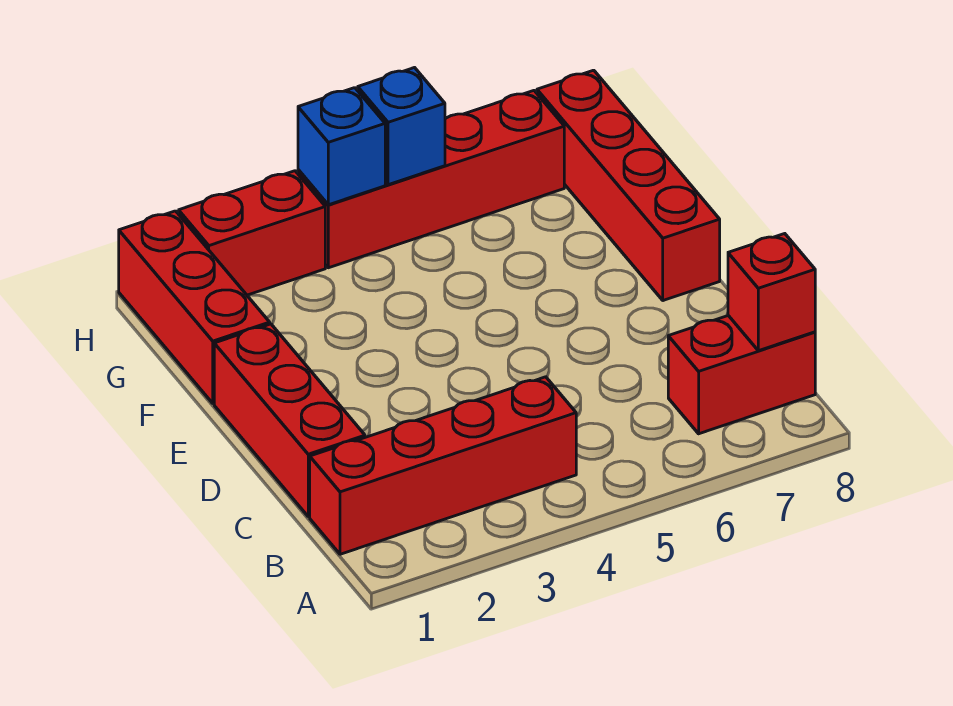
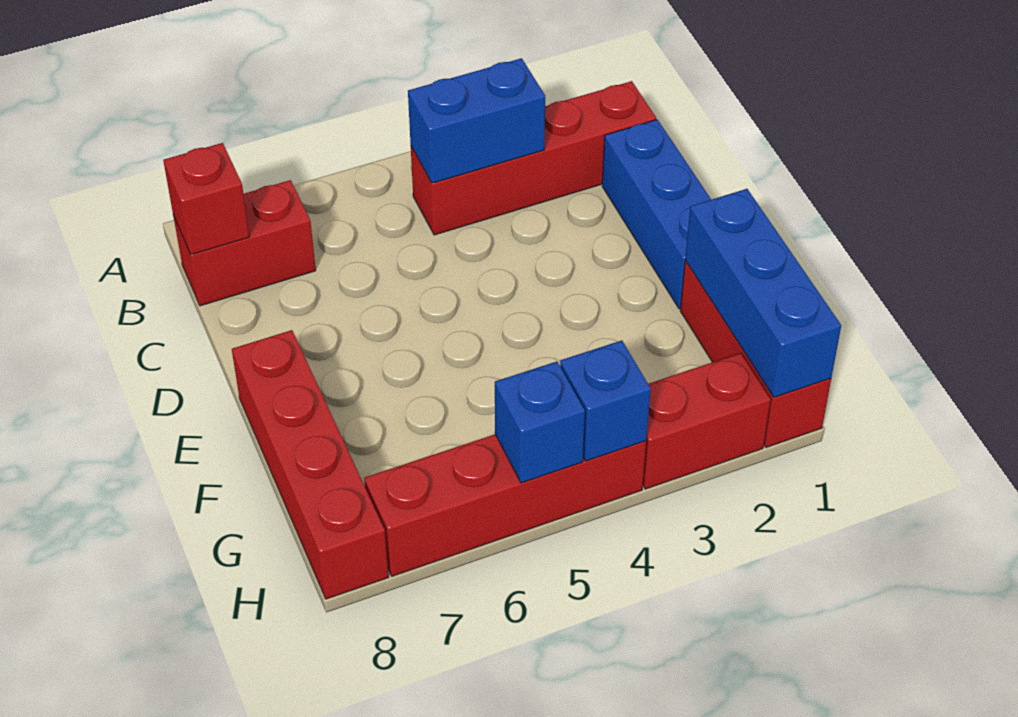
none -> blue 1x2 brick [408,58,545,183]
red 1x3 brick [214,324,365,517] -> blue 1x3 brick [602,120,711,309]
none -> blue 1x3 brick [685,189,841,397]

